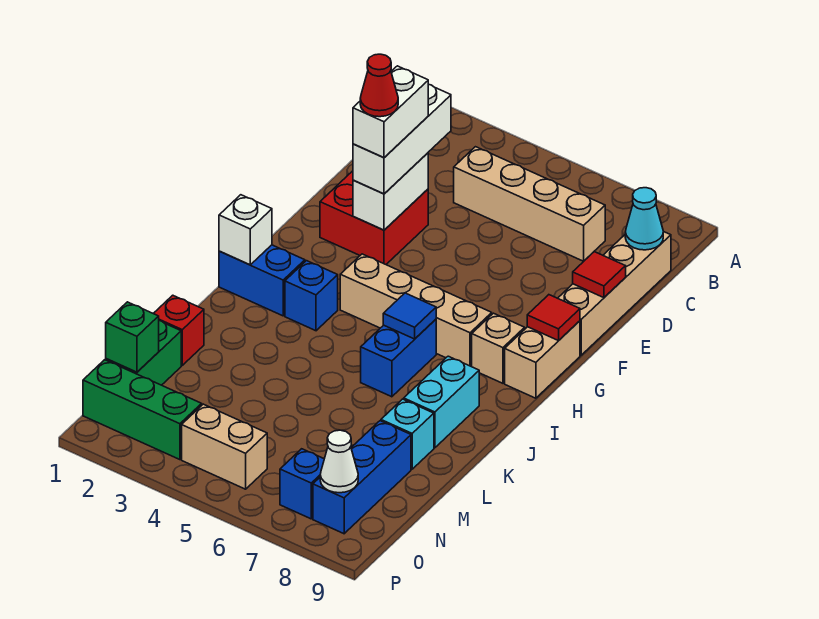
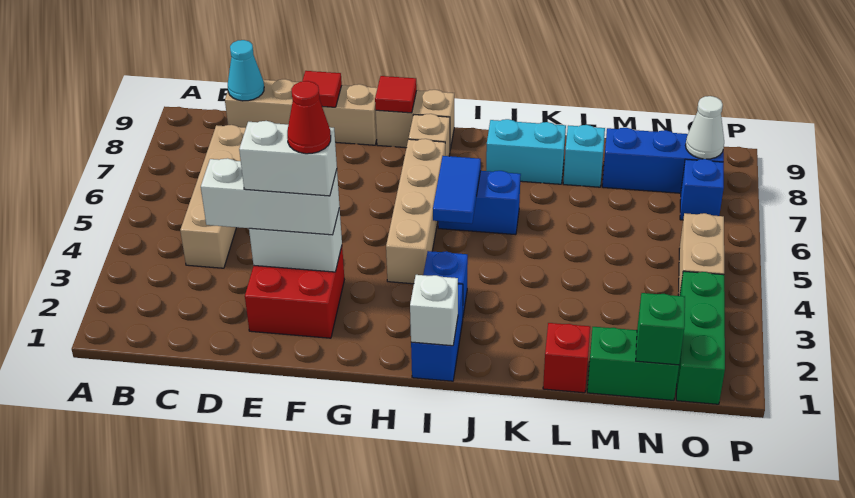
blue 1x1 tile [383,293,436,339] -> blue 1x2 tile [433,156,481,224]

